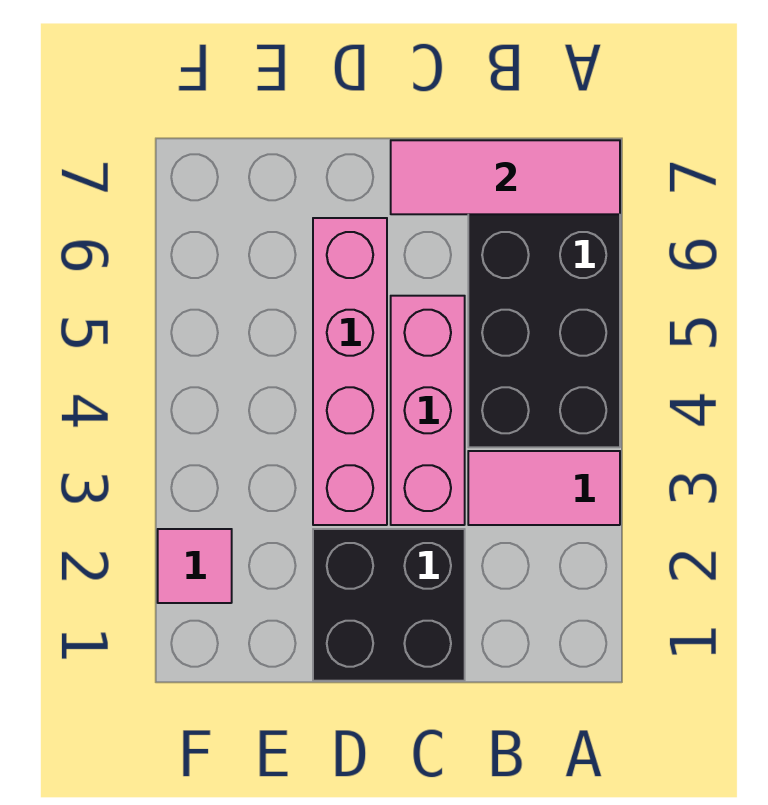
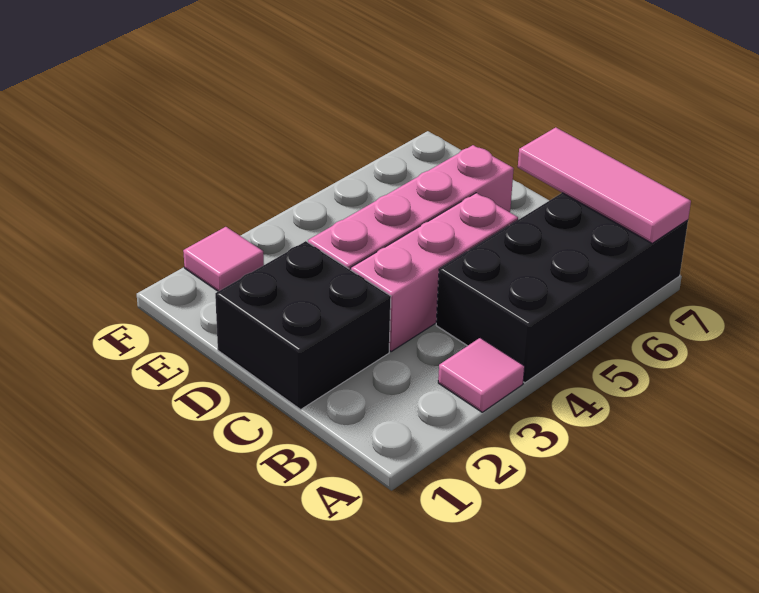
pink 1x2 tile [468,451,620,525] -> pink 1x1 tile [438,338,525,412]

